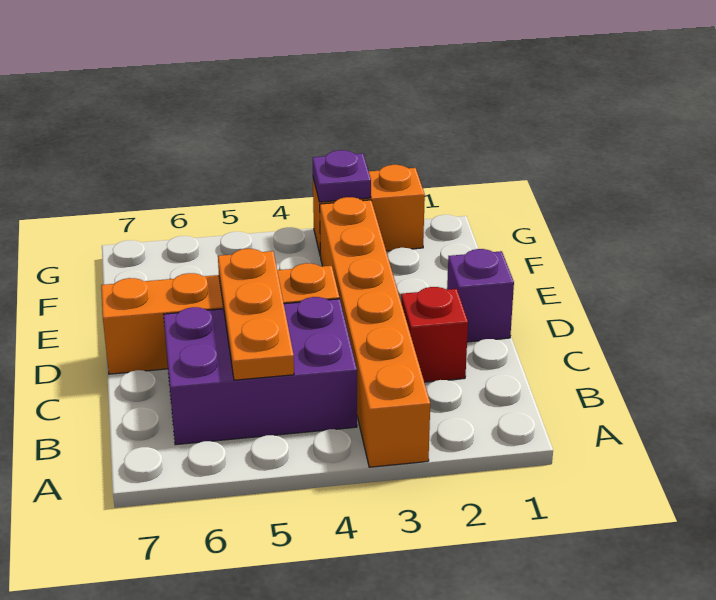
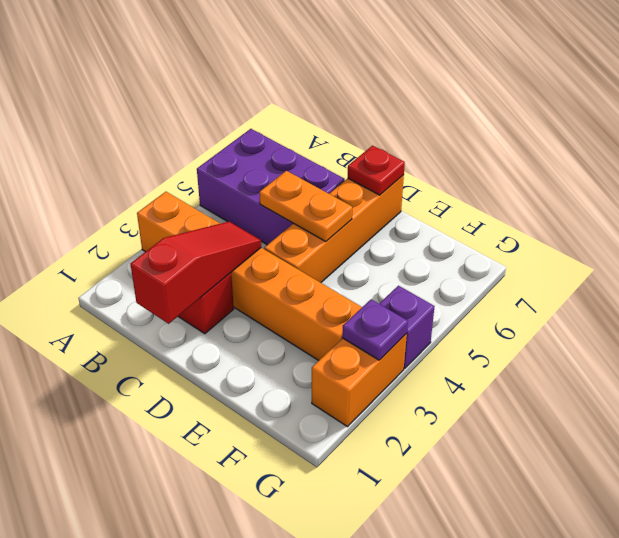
purple 2x3 brick [164,297,357,445] -> purple 2x3 brick turned to [197,129,345,245]
orange 1x3 plate [218,249,294,380] -> orange 1x2 plate [259,171,352,242]
none -> red 1x3 slope [130,222,261,324]
purple 1x1 brick [447,249,514,342] -> purple 1x1 brick moved to [379,286,435,368]
none -> red 1x1 plate [348,146,405,195]

